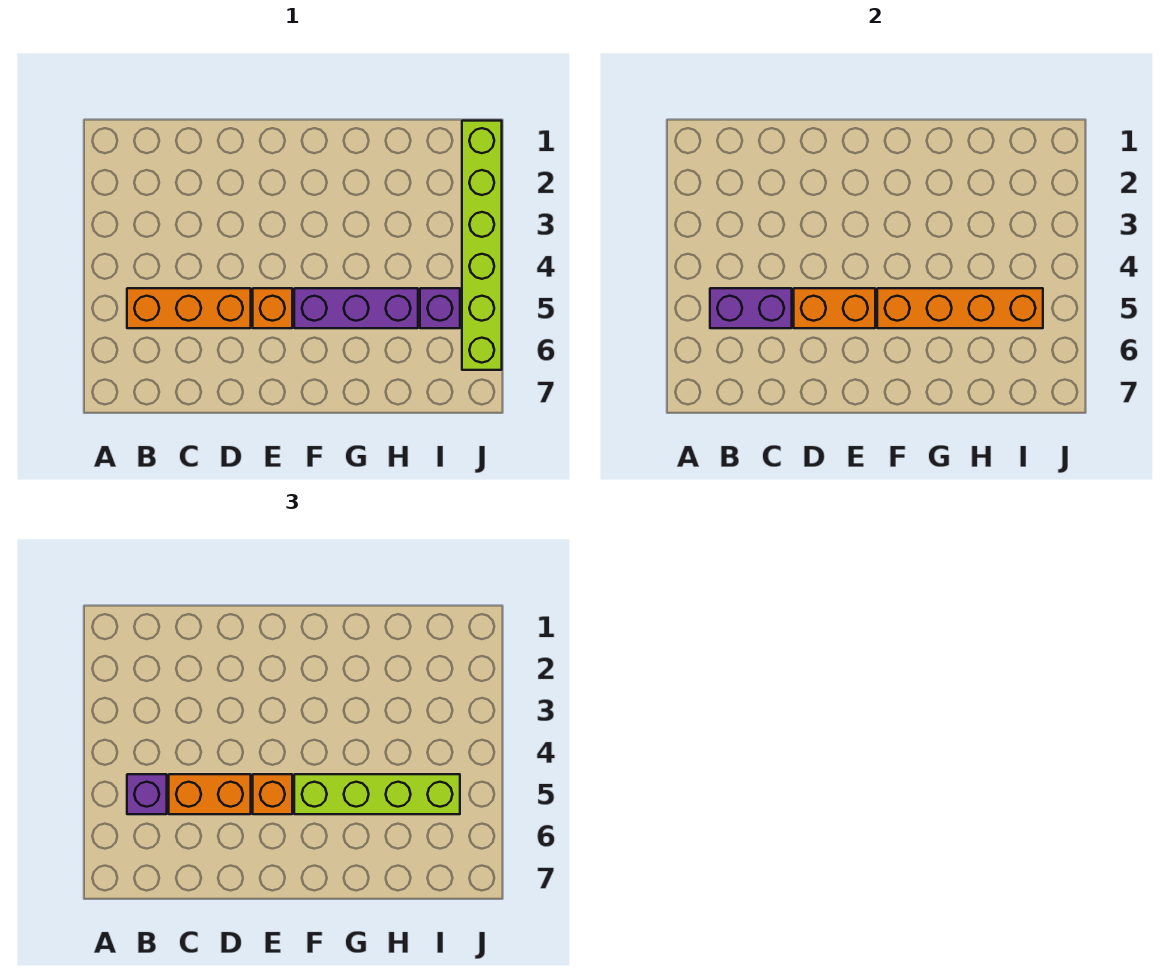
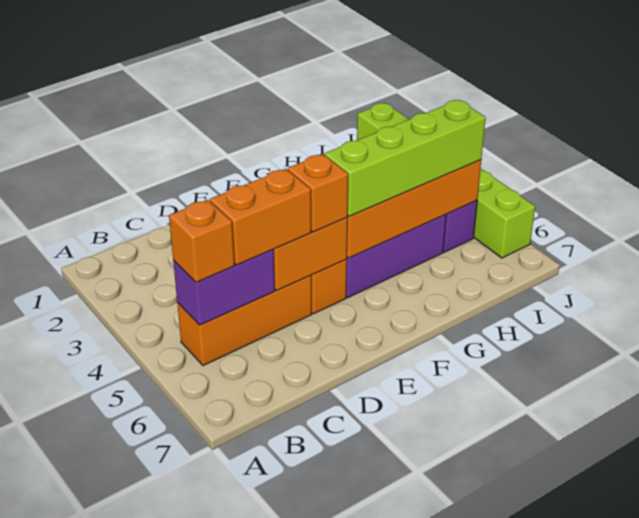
purple 1x1 brick [127,774,167,814] -> orange 1x1 brick [169,200,234,282]

